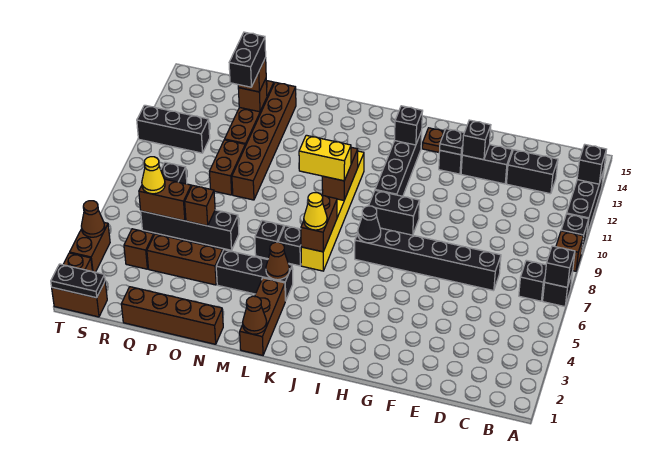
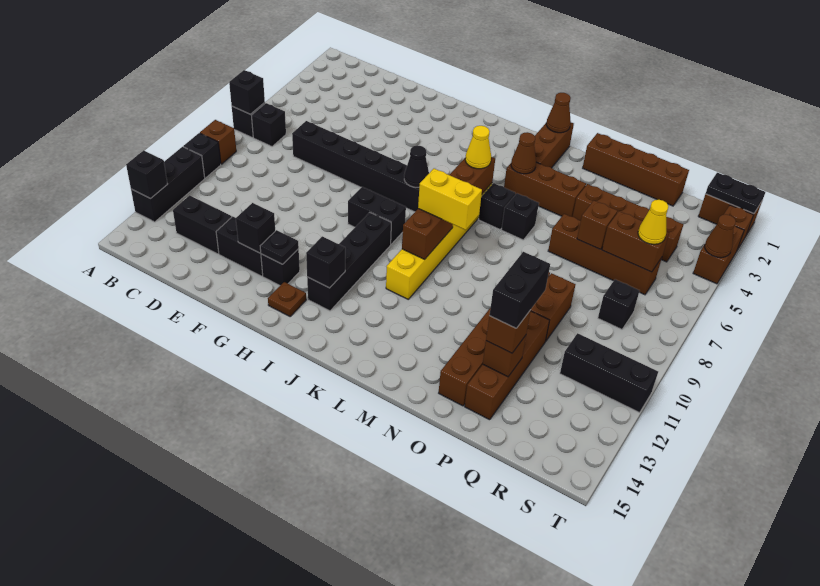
black 1x3 brick [216,250,293,301] -> brown 1x3 brick [504,162,586,217]
black 1x4 brick [141,210,239,250] -> brown 1x4 brick [548,214,662,295]

